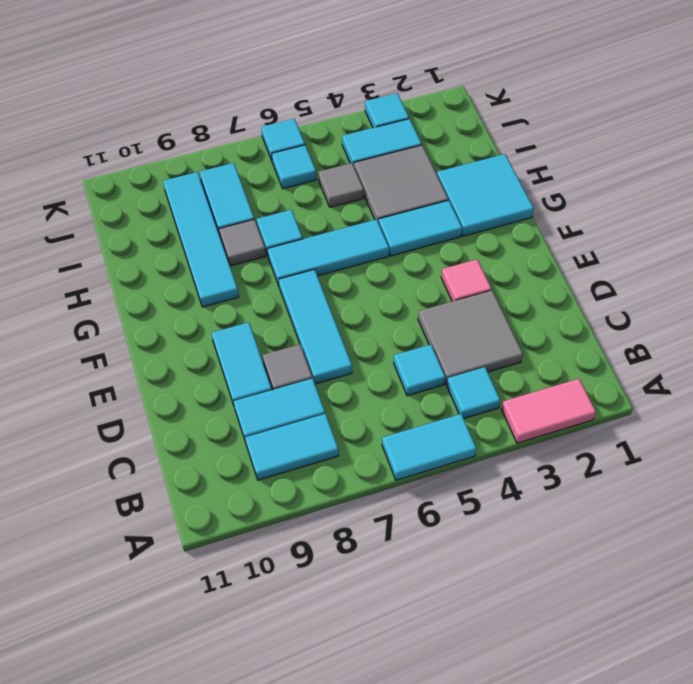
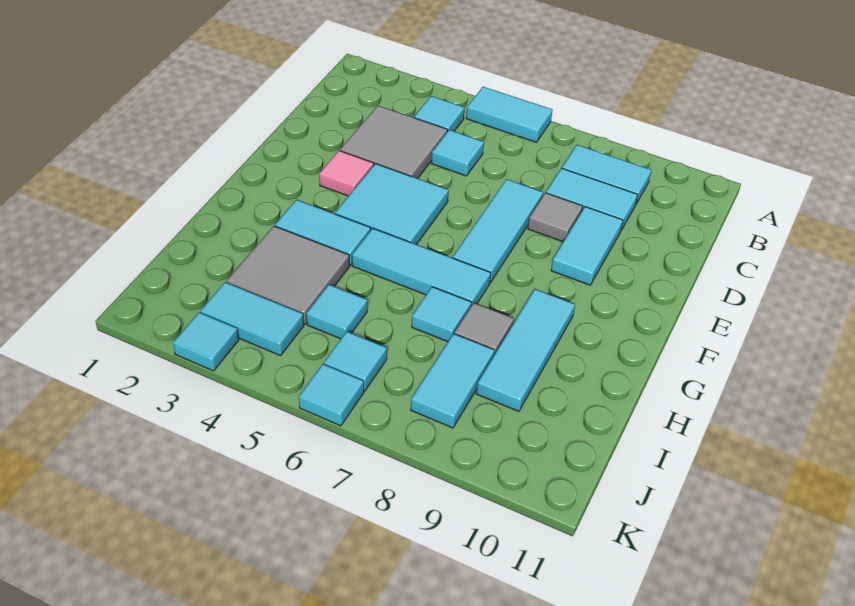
pink 1x2 tile [501,379,596,443] -> none
cyan 2x2 tile [437,154,534,236] -> cyan 2x2 tile moved to [335,164,448,245]
cyan 1x4 tile [163,172,239,307] -> cyan 1x3 tile [476,289,575,411]
grey 1x1 tile [318,163,364,207] -> cyan 1x1 tile [306,285,367,339]

